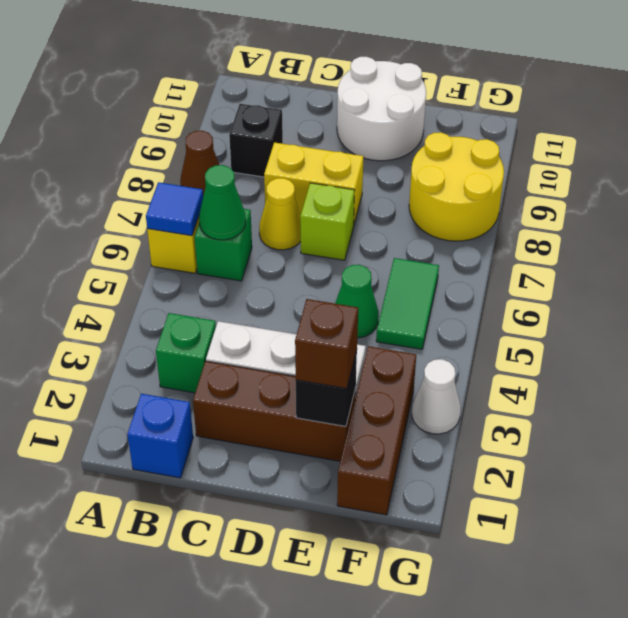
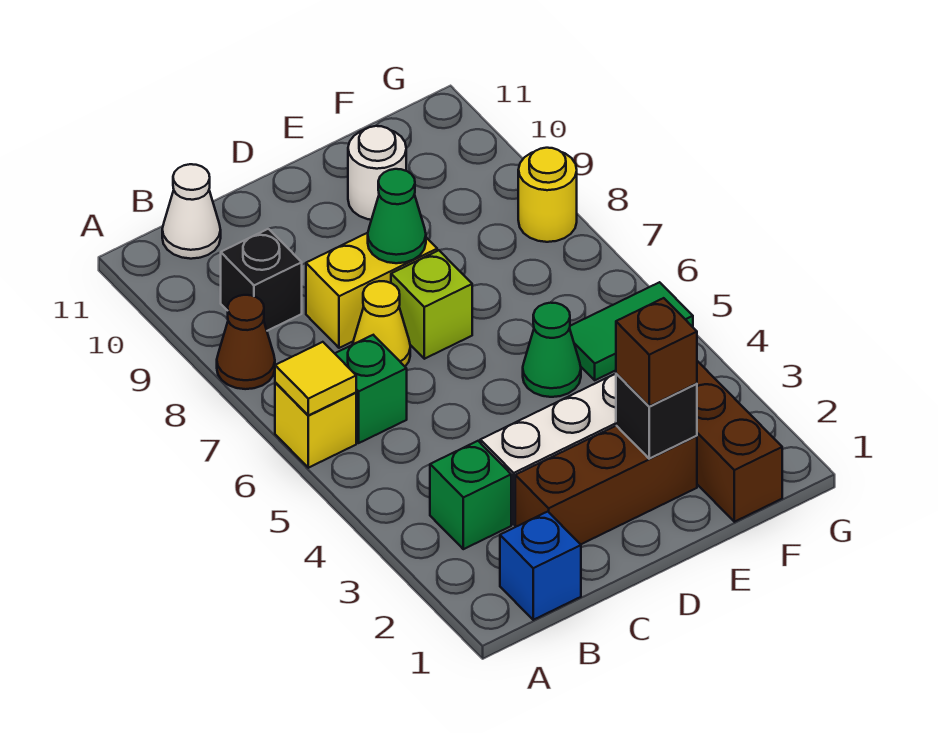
blue 1x1 tile [146,182,203,236] -> yellow 1x1 tile [275,342,356,415]
green 1x1 cone [199,165,246,240] -> green 1x1 cone moved to [368,169,426,263]
white 2x2 round brick [337,57,426,161] -> white 1x1 round brick [348,126,406,220]
green 1x2 tile [376,258,439,349] -> green 1x2 tile turned to [570,282,693,380]
yellow 2x2 round brick [409,132,504,241] -> yellow 1x1 round brick [518,148,577,242]
white 1x1 cone [412,359,461,434] -> white 1x1 cone moved to [162,164,221,259]

